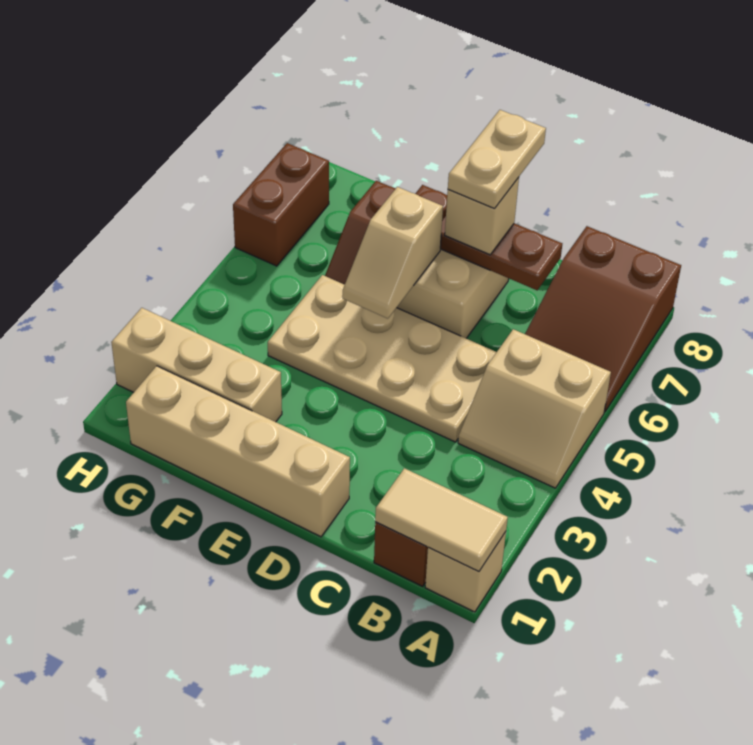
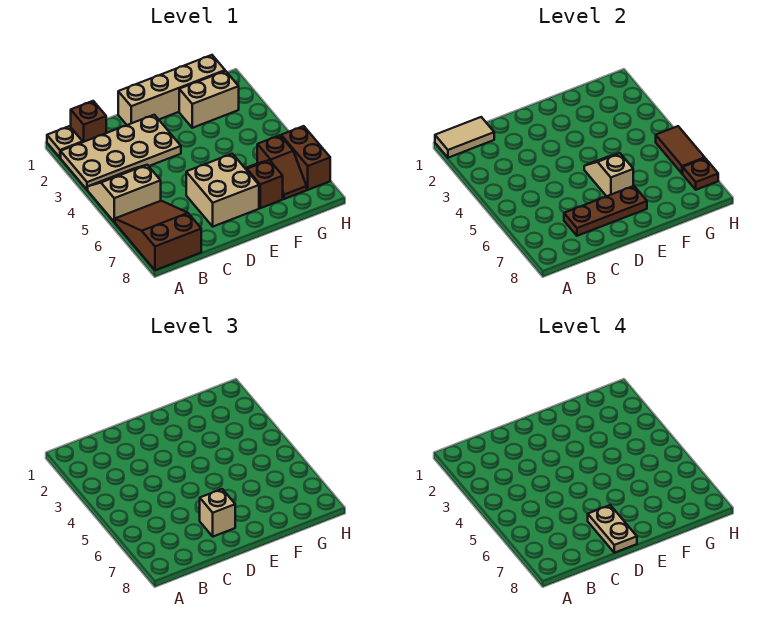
tan 1x1 brick [425,532,506,612] -> tan 1x1 plate [47,126,83,158]
tan 2x4 plate [268,275,496,442] -> tan 2x4 plate moved to [61,115,181,190]
tan 1x3 brick [111,308,282,422] -> tan 1x2 brick [179,71,239,128]
none -> brown 1x2 slope [257,135,307,199]
none -> brown 1x2 tile [656,126,705,174]
none -> brown 1x1 plate [683,158,718,190]

